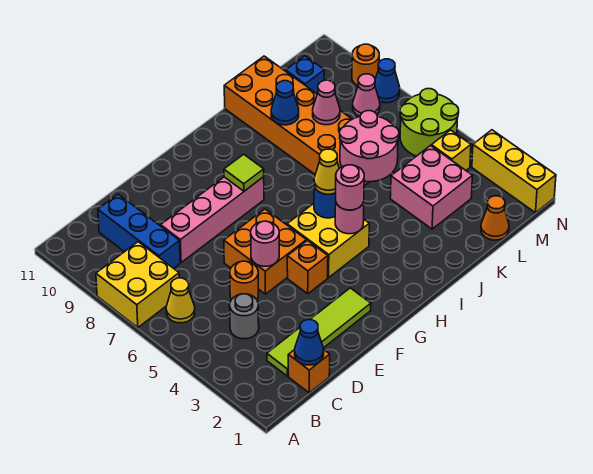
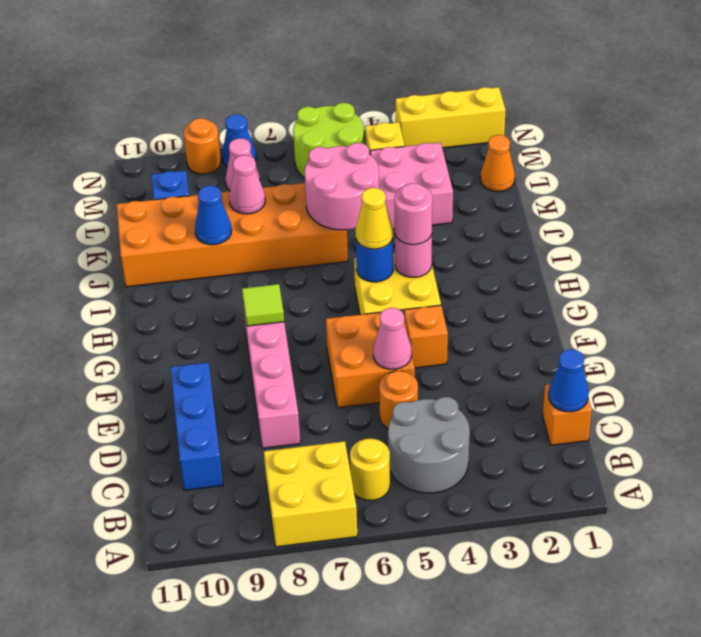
yellow 1x1 cone [166,278,195,323] -> yellow 1x1 round brick [350,439,390,500]
lime 1x4 tile [267,288,371,376] -> none
grey 1x1 round brick [230,294,259,339] -> grey 2x2 round brick [388,397,470,493]
blue 1x3 brick [98,194,180,268] -> blue 1x3 brick turned to [170,363,223,490]
pink 1x1 round brick [251,221,279,266] -> pink 1x1 cone [373,308,411,369]

